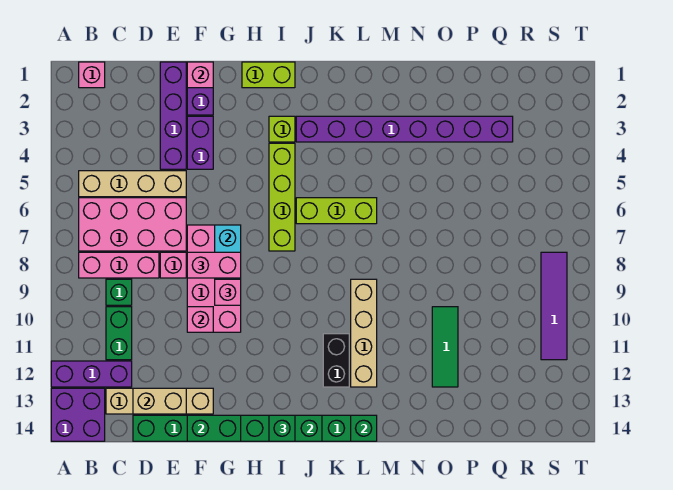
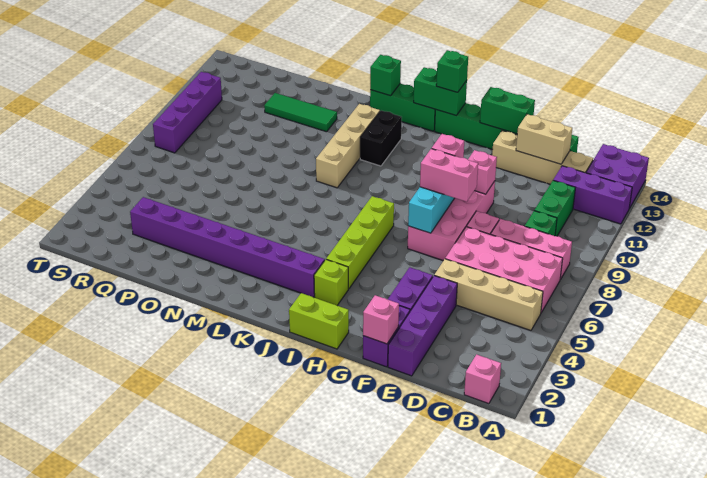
lime 1x3 brick [296,198,377,224] -> none
green 1x3 tile [432,307,458,387] -> green 1x3 tile turned to [264,93,337,132]
purple 1x4 tile [541,252,567,360] -> purple 1x4 brick [153,72,222,153]

